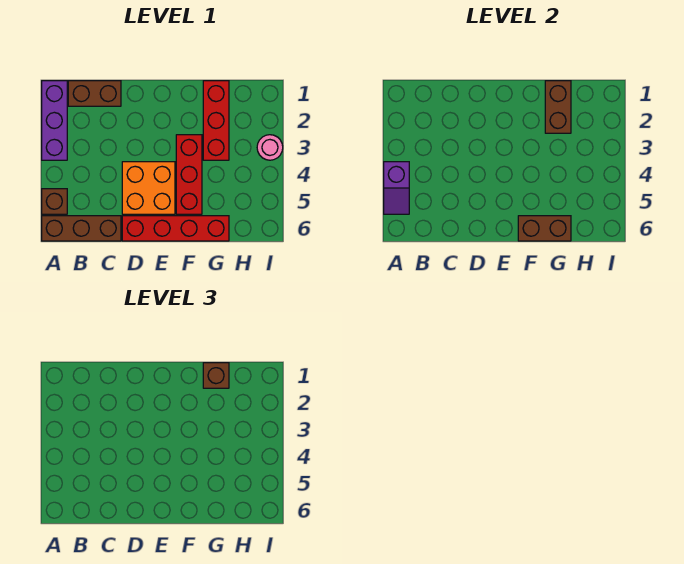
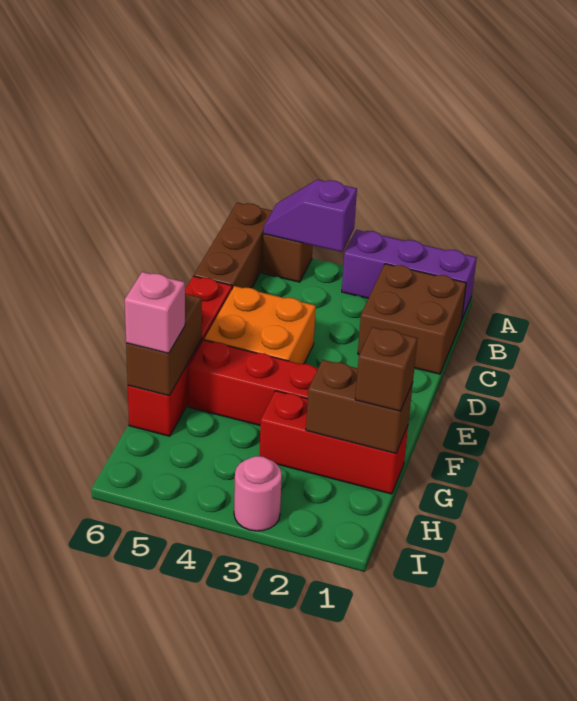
brown 1x2 brick [68,81,121,106] -> brown 2x2 brick [358,264,466,374]
none -> pink 1x1 brick [125,272,185,353]

